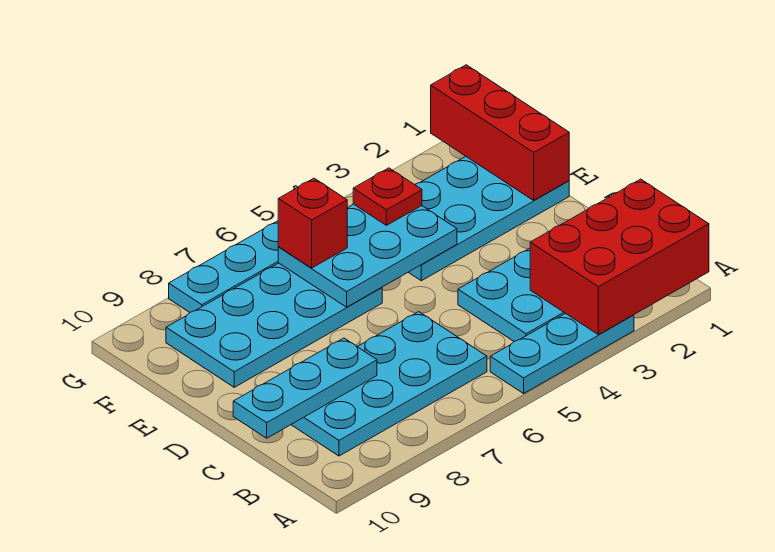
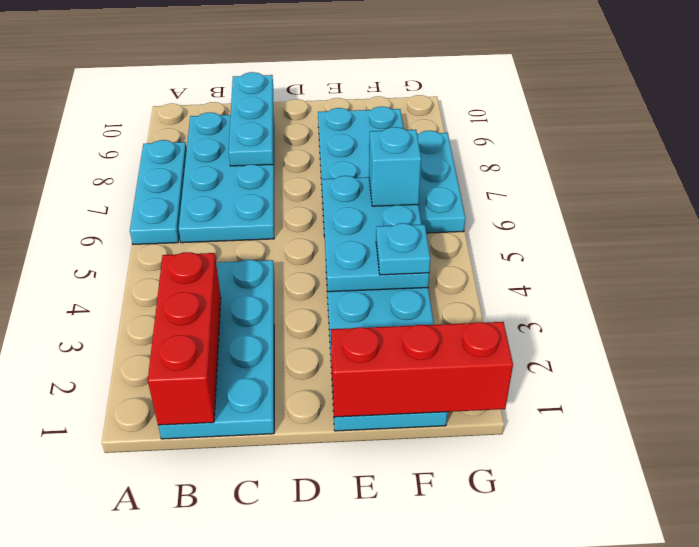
red 2x3 brick [530,179,709,335] -> red 1x3 brick [148,252,221,425]
cyan 1x3 plate [490,313,634,393] -> cyan 1x3 plate moved to [130,140,187,244]
red 1x1 plate [353,168,422,225] -> cyan 1x1 plate [376,223,430,275]
red 1x1 brick [278,178,347,268] -> cyan 1x1 brick [369,127,421,206]

